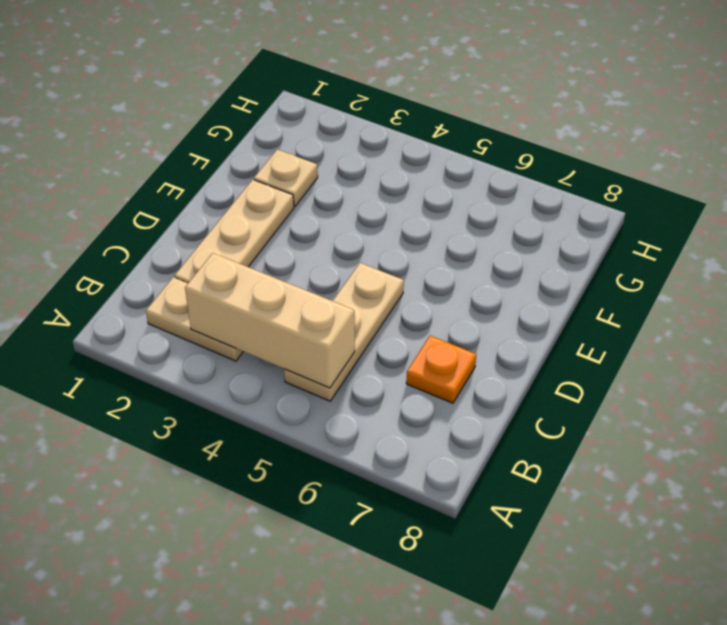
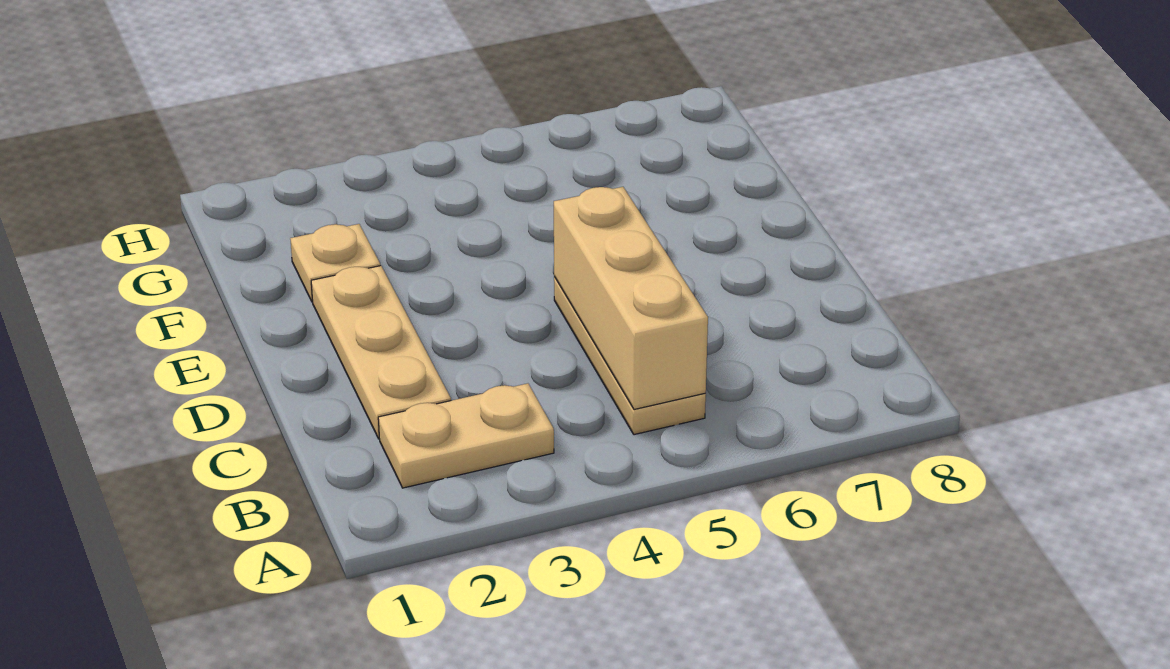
tan 1x3 brick [185,253,355,388] -> tan 1x3 brick turned to [554,187,708,410]
orange 1x1 plate [406,336,476,403] -> none

